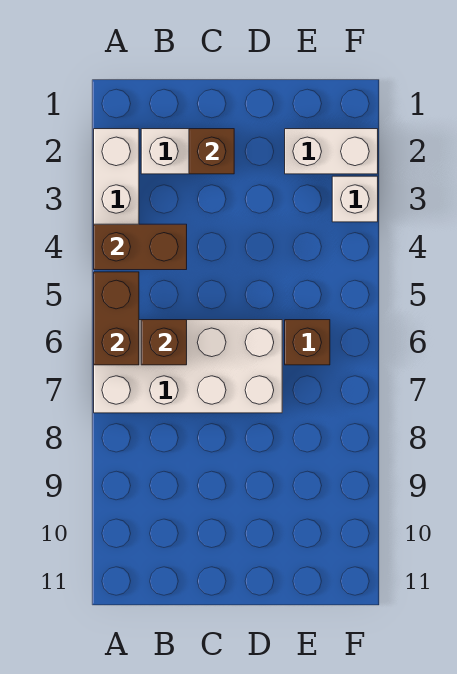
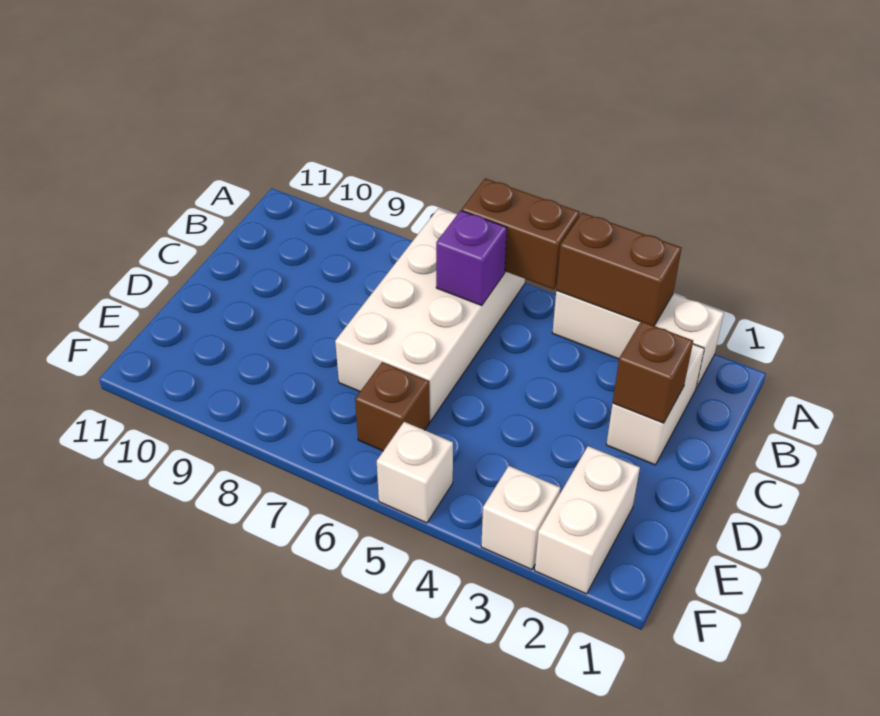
brown 1x2 brick [94,224,187,270] -> brown 1x2 brick turned to [556,213,682,326]
brown 1x1 brick [141,320,187,365] -> purple 1x1 brick [436,211,507,306]
none -> white 1x1 brick [377,422,453,523]

